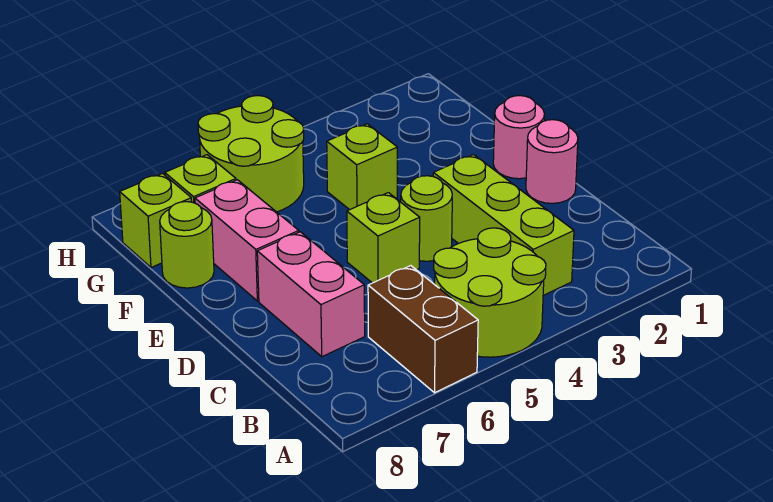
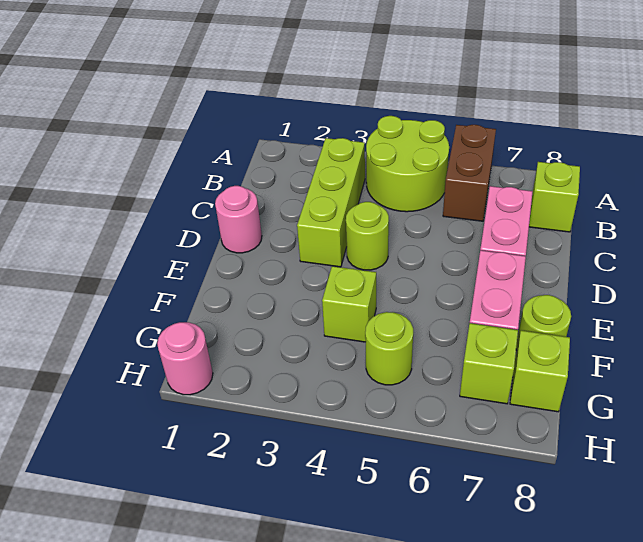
lime 1x1 brick [347,193,420,283] -> lime 1x1 brick moved to [529,162,580,232]
pink 1x1 round brick [493,96,544,179] -> pink 1x1 round brick moved to [157,322,213,395]
lime 2x2 round brick [198,96,304,212] -> lime 1x1 round brick [365,312,413,385]

